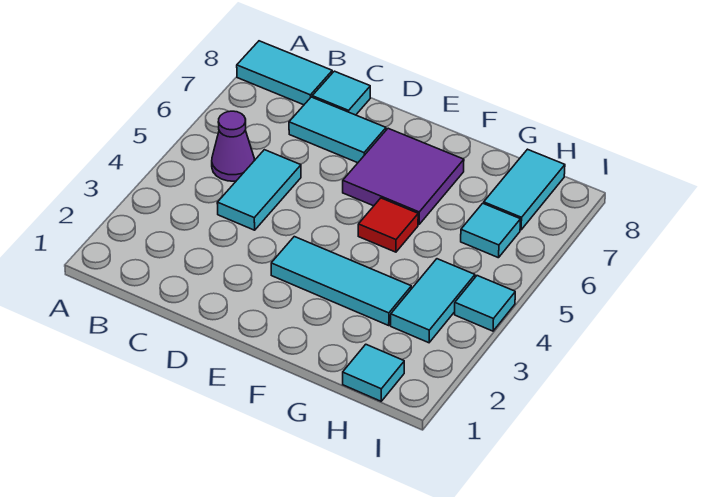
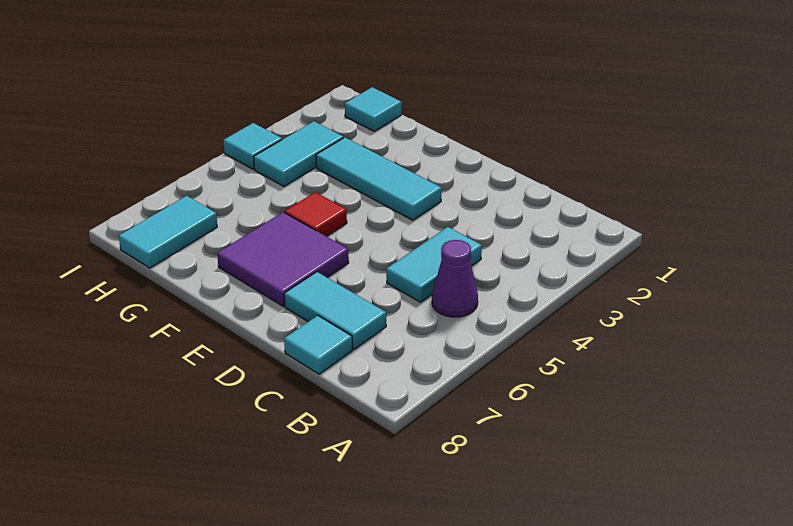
cyan 1x2 tile [237,41,332,105] -> none
cyan 1x1 tile [461,203,521,258] -> none

